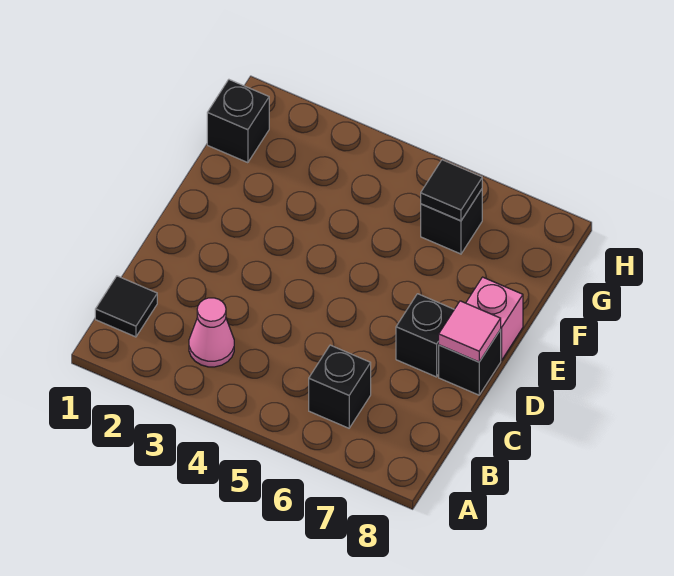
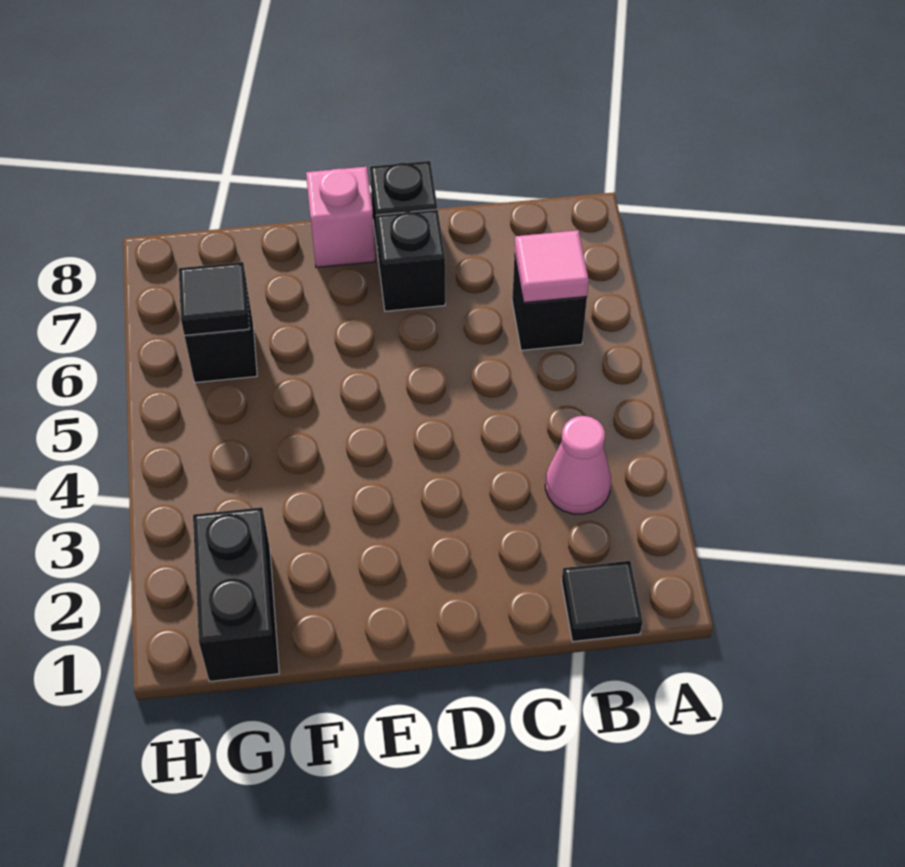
pink 1x1 tile [439,301,501,362] -> pink 1x1 tile moved to [515,230,589,303]
black 1x1 brick [207,80,269,163] -> black 1x2 brick [193,507,279,681]

